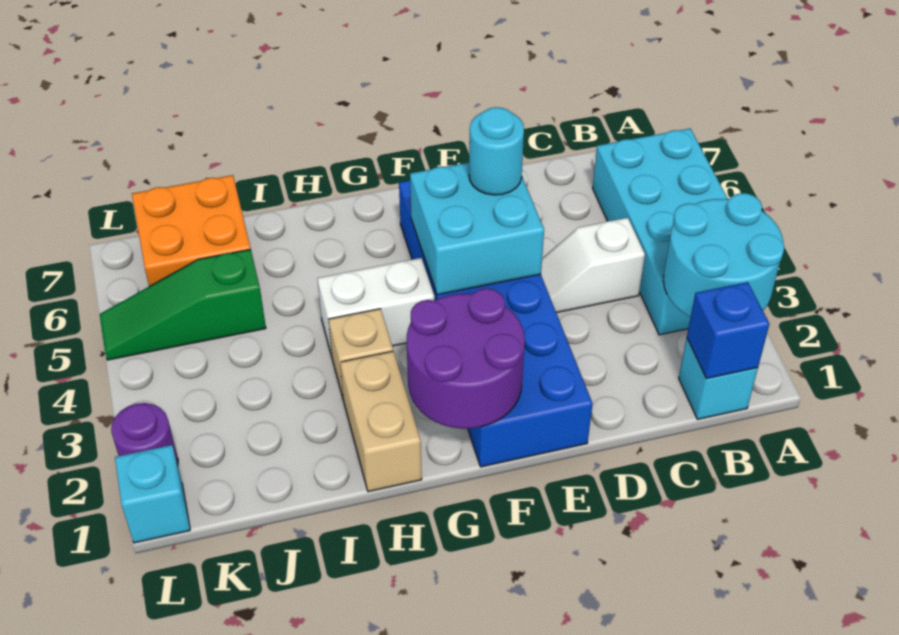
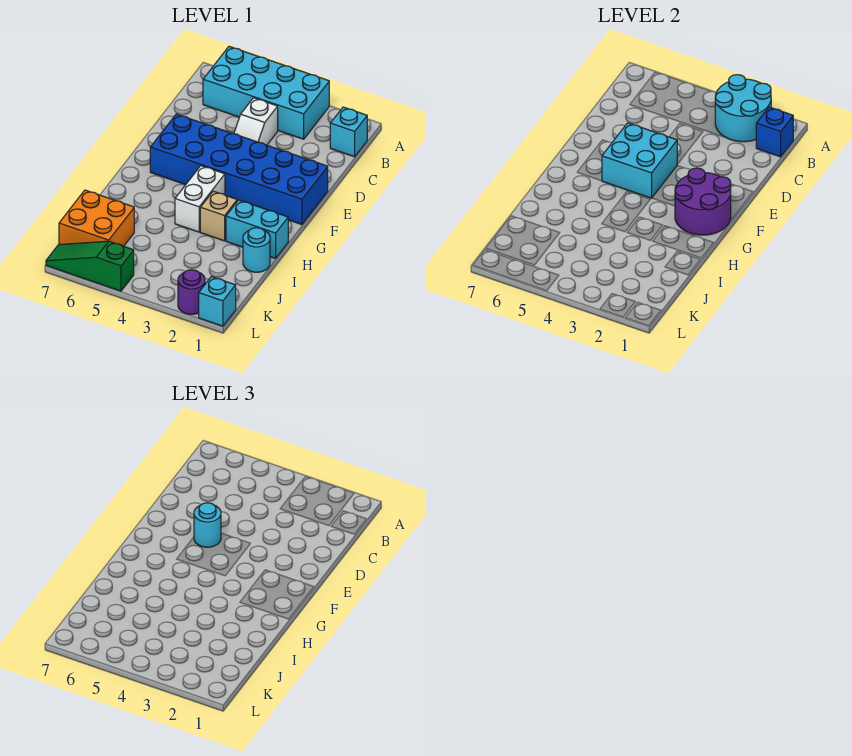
tan 1x2 brick [340,351,422,492] -> cyan 1x2 brick [226,200,288,258]
none -> cyan 1x1 round brick [243,228,270,272]
green 1x3 slope [100,249,266,360] -> green 1x3 slope turned to [46,241,134,291]

